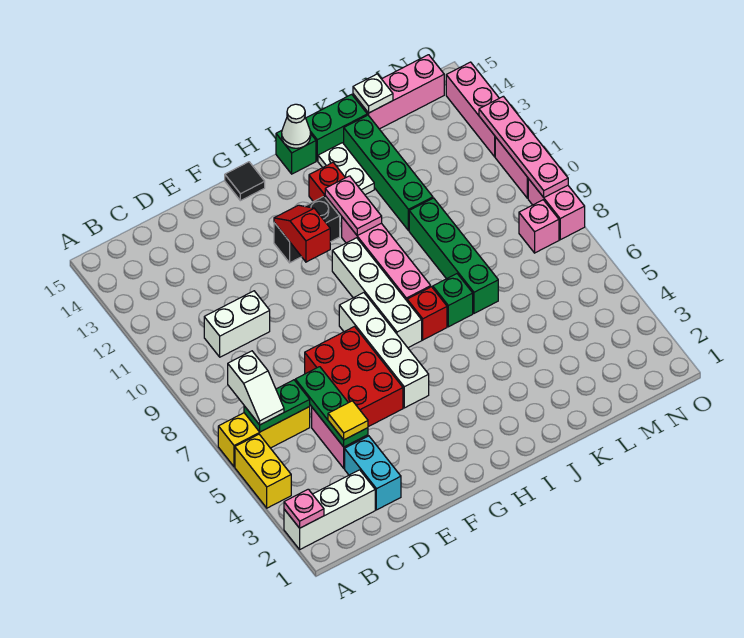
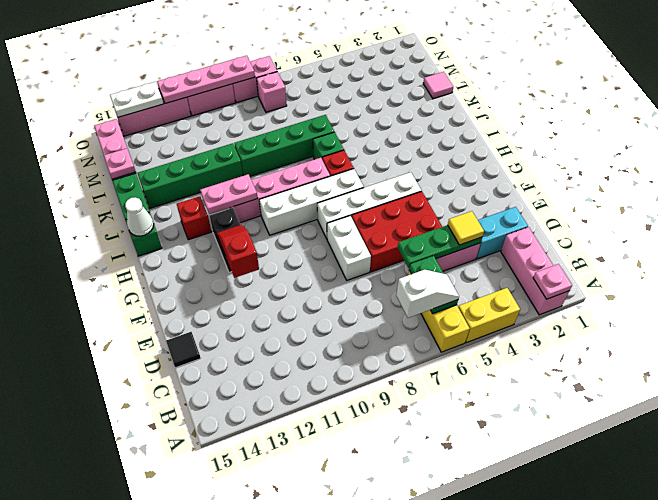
white 1x3 brick [284,470,375,549] -> pink 1x3 brick [501,227,569,315]
white 1x2 brick [204,291,270,357] -> white 1x2 brick moved to [327,216,371,280]
red 1x2 slope [274,205,330,262] -> red 1x2 slope turned to [217,225,259,278]
black 1x1 tile [225,162,265,201] -> black 1x1 tile moved to [166,332,201,368]
white 1x2 plate [318,143,374,195] -> white 1x2 plate moved to [110,82,164,117]
none -> pink 1x1 tile [423,72,453,99]
white 1x1 plate [353,74,393,113] -> pink 1x1 plate [104,148,136,179]

